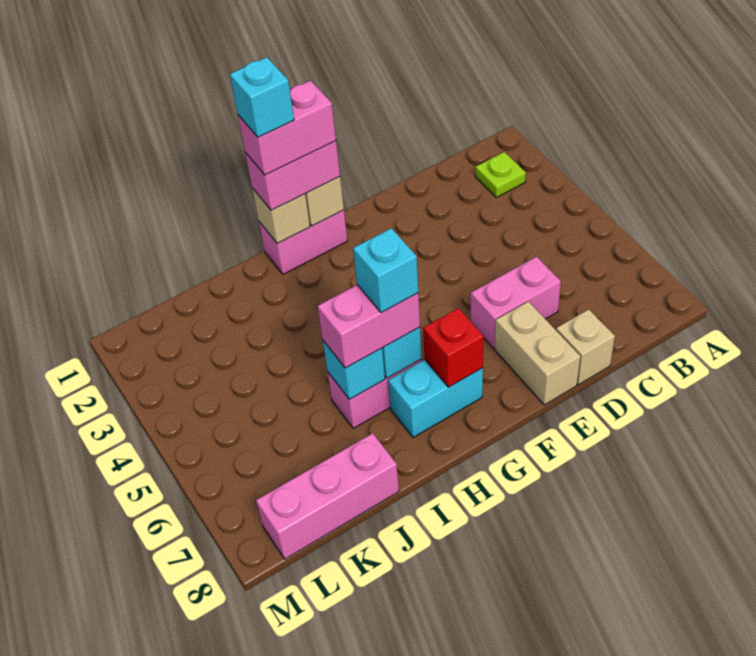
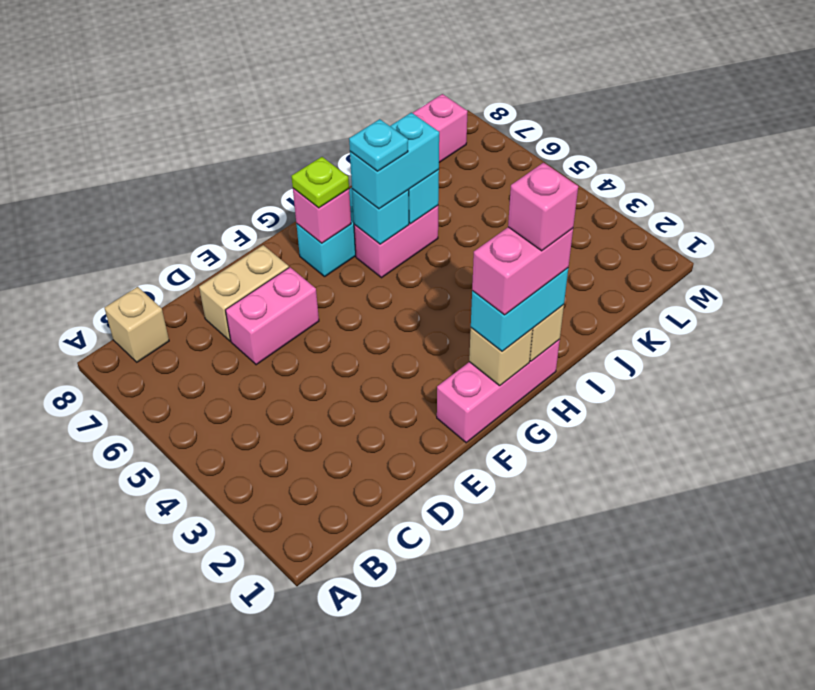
lime 1x1 plate [475,152,526,197] -> lime 1x1 plate moved to [292,157,349,208]
tan 1x1 brick [556,309,615,385] -> tan 1x1 brick moved to [105,287,169,362]
tan 1x2 brick [495,302,580,405] -> tan 1x2 brick turned to [199,245,289,341]
pink 1x2 brick [259,210,347,274] -> pink 1x3 brick [437,340,560,443]
pink 1x2 brick [245,141,340,210] -> cyan 1x2 brick [471,268,568,351]
red 1x1 brick [423,308,483,387] -> pink 1x1 brick [293,188,351,243]
cyan 1x1 brick [230,57,294,137] -> pink 1x1 brick [508,163,578,251]
pink 1x2 brick [317,285,420,368] -> cyan 1x2 brick [350,113,439,209]
cyan 1x1 brick [353,228,418,313] -> cyan 1x1 plate [349,119,408,171]

